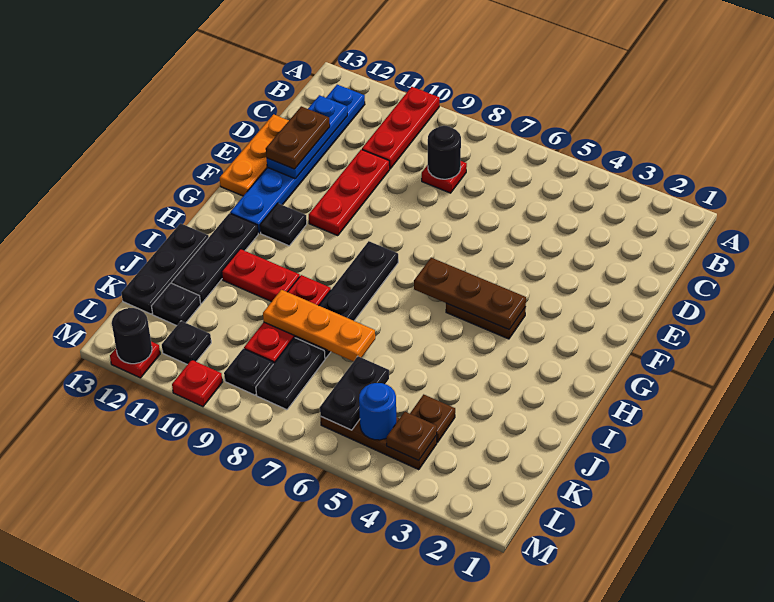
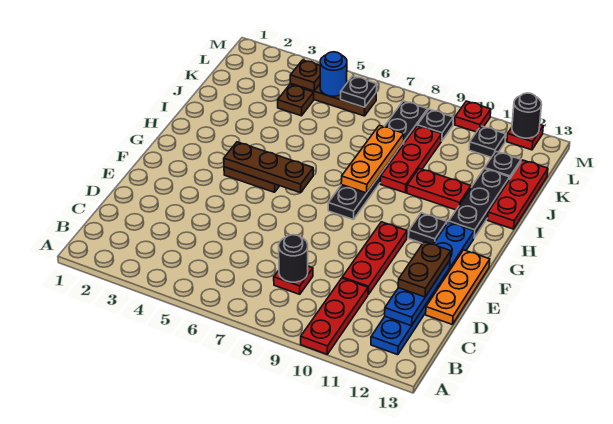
black 1x3 plate [121,223,209,314] -> red 1x3 plate [488,160,548,229]
orange 1x3 plate [263,290,375,362] -> orange 1x3 plate turned to [341,125,404,193]
black 1x2 plate [320,356,389,430] -> black 1x1 plate [341,76,377,107]

